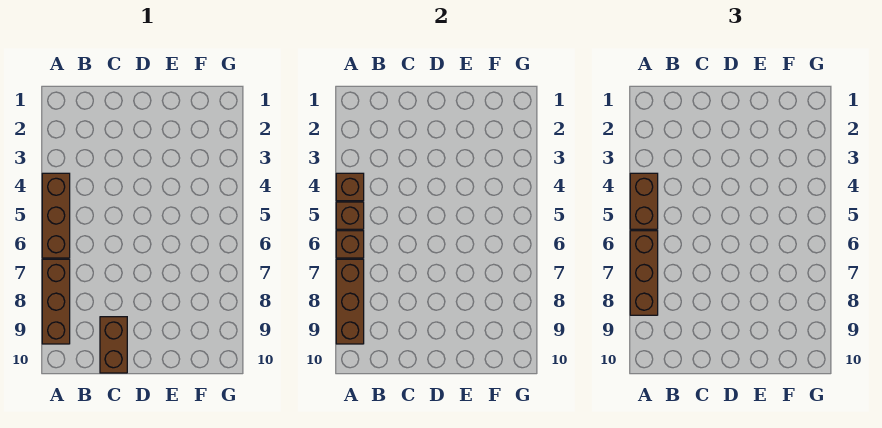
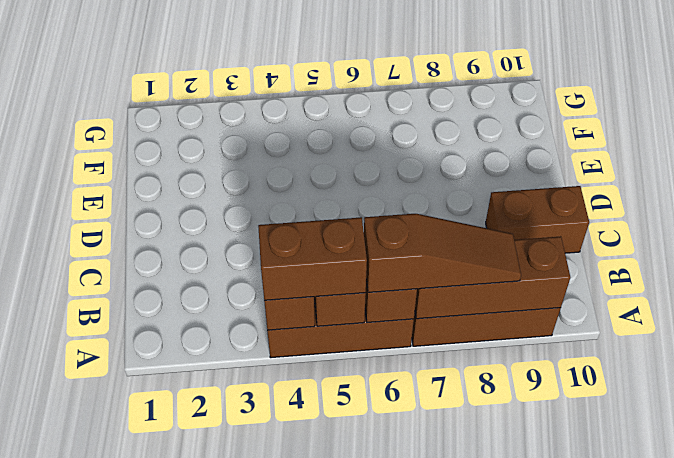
brown 1x3 brick [630,231,658,315] -> brown 1x3 slope [364,214,521,292]

